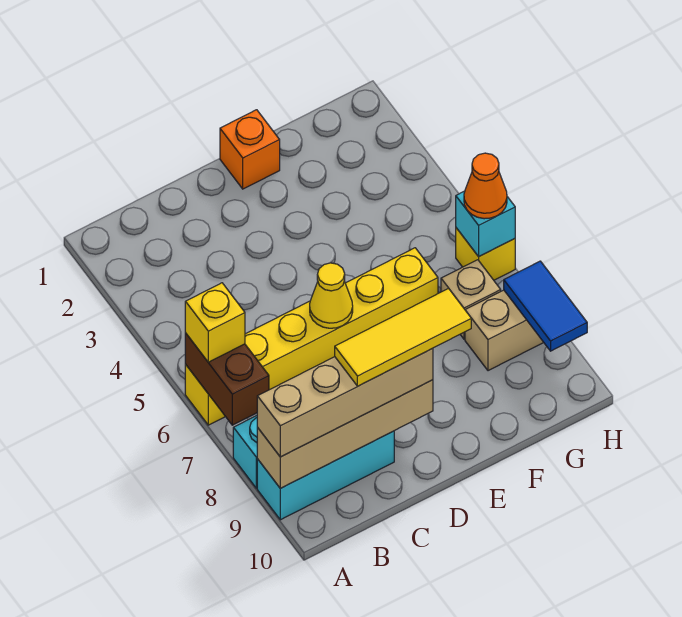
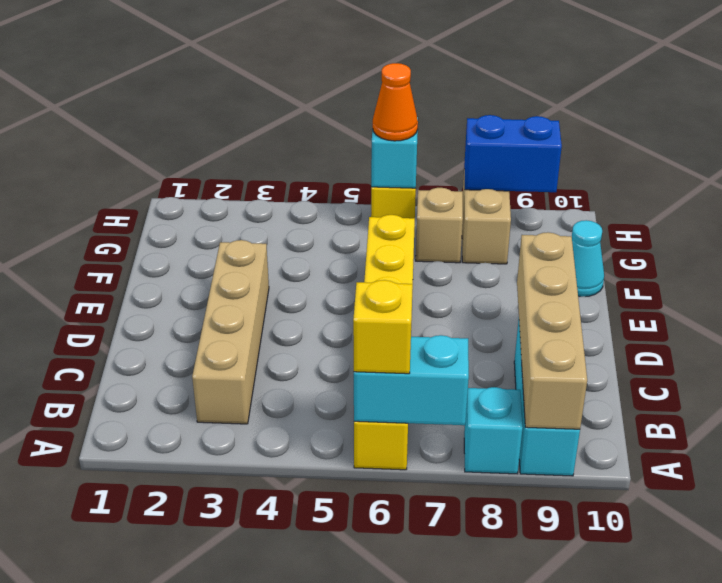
brown 1x2 brick [185,333,269,425] -> cyan 1x2 brick [354,335,469,425]
tan 1x4 brick [257,348,433,457] -> tan 1x4 brick moved to [192,240,269,424]
yellow 1x3 tile [335,288,471,386] -> none
yellow 1x1 cone [310,263,353,328] -> none
orange 1x1 brick [220,110,280,189] -> none
none -> cyan 1x1 cone [572,220,604,297]
blue 1x2 tile [504,261,587,351] -> blue 1x2 brick [464,115,562,192]

